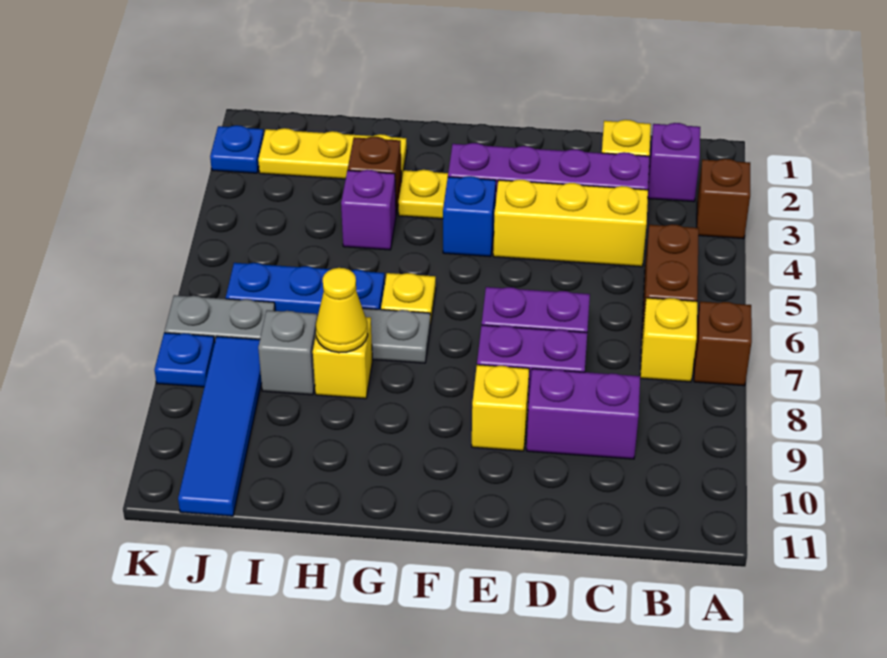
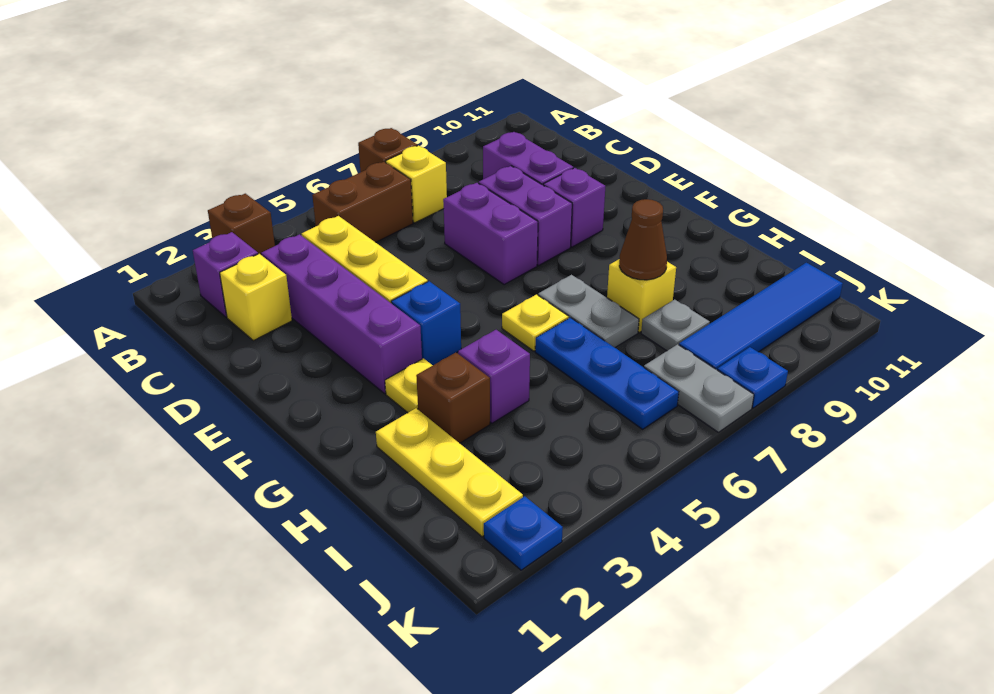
yellow 1x1 brick [472,365,529,451] -> purple 1x1 brick [543,168,605,247]
yellow 1x1 cone [316,268,368,353] -> brown 1x1 cone [619,199,667,280]
grey 1x1 brick [258,310,317,395] -> grey 1x1 plate [641,299,710,351]

